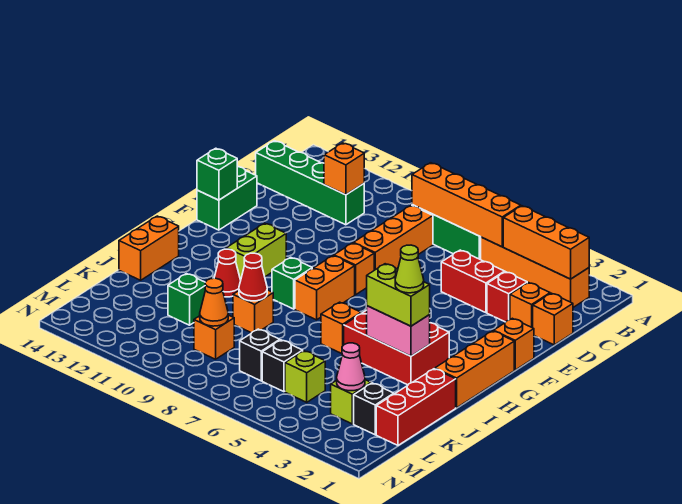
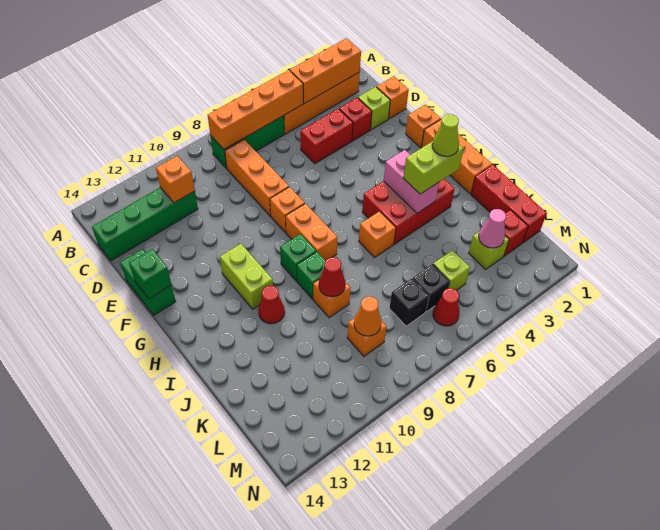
orange 1x1 brick [510,283,550,328] -> lime 1x1 brick [358,87,390,130]
pink 1x2 brick [367,306,430,356] -> pink 1x2 brick turned to [384,150,439,213]
orange 1x2 brick [119,216,179,280] -> none
green 1x1 brick [168,274,205,325] -> green 1x1 brick moved to [296,252,325,299]
black 1x1 brick [354,383,394,435] -> red 1x1 brick [504,210,528,256]
none -> red 1x1 cone [433,288,459,326]

